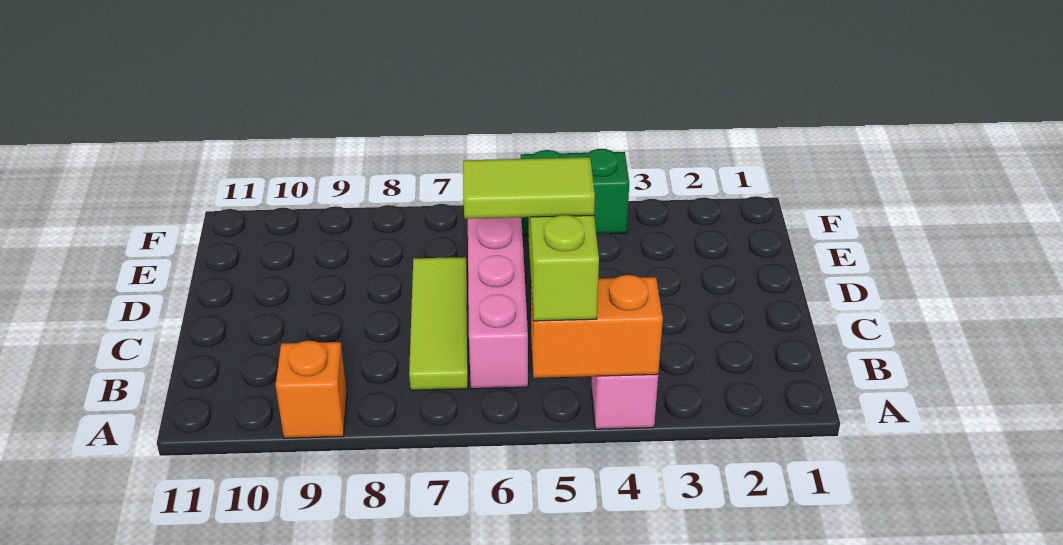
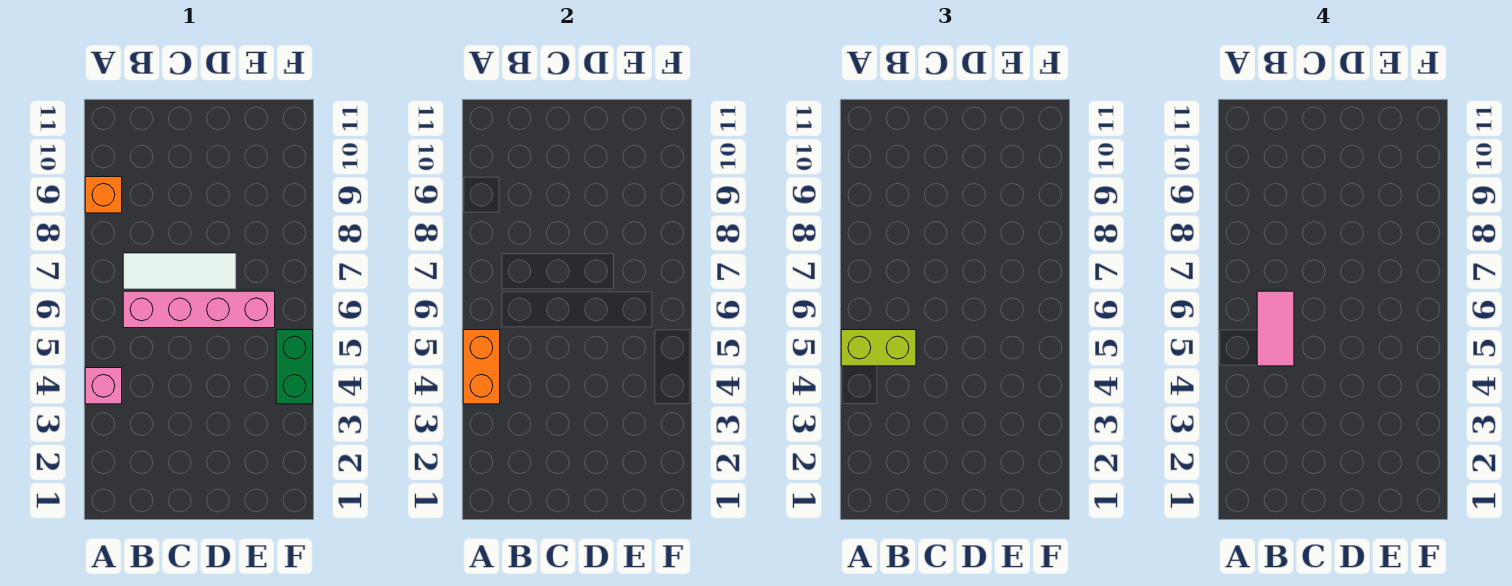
lime 1x2 tile [463,157,595,219] -> pink 1x2 tile [1257,291,1294,366]
lime 1x3 tile [409,257,468,390] -> white 1x3 tile [123,253,236,289]

